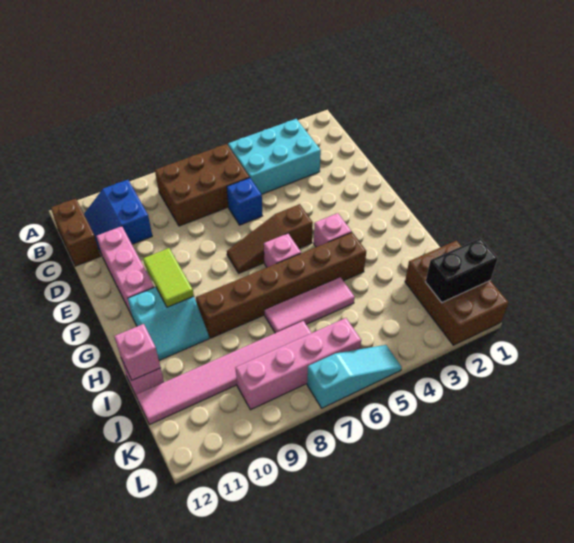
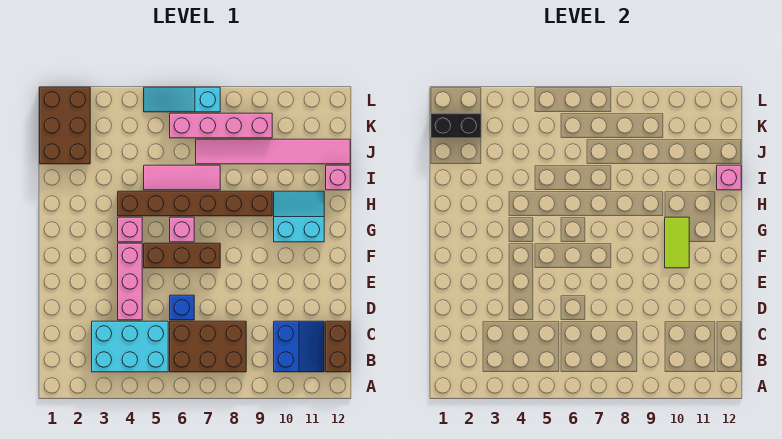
pink 1x3 brick [96,226,154,316] -> pink 1x3 brick moved to [118,243,142,320]
brown 1x3 slope [227,204,313,273] -> brown 1x3 brick [144,243,220,268]

